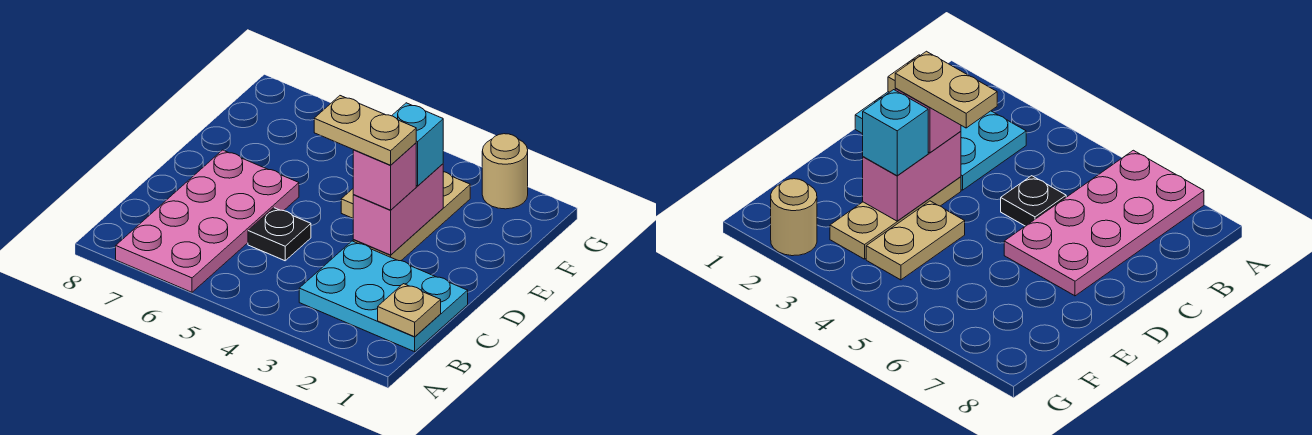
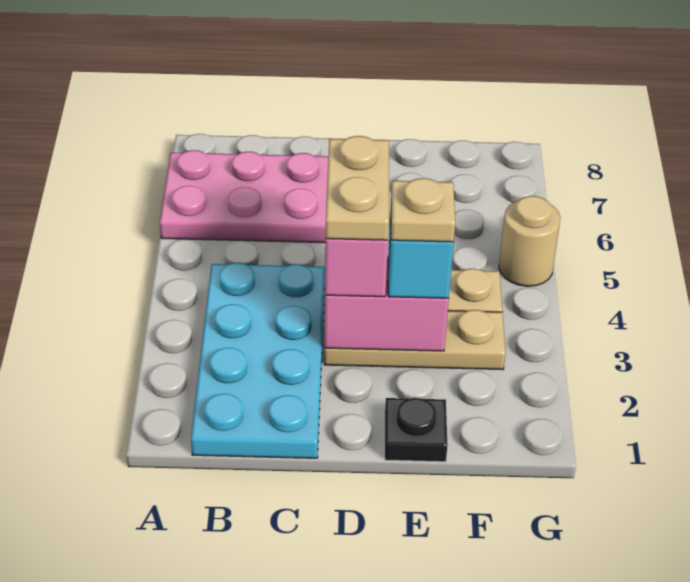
cyan 2x3 plate [299,241,468,352] -> cyan 2x4 plate [191,263,325,458]
tan 1x1 plate [378,284,441,337] -> tan 1x1 plate moved to [391,178,455,242]
black 1x1 plate [248,208,311,261] -> black 1x1 plate moved to [385,398,448,462]
tan 1x1 round brick [482,134,528,209] -> tan 1x1 round brick moved to [499,196,560,286]

